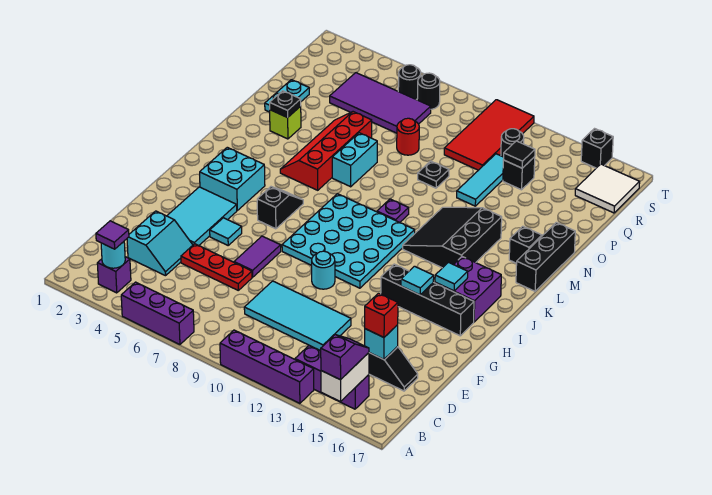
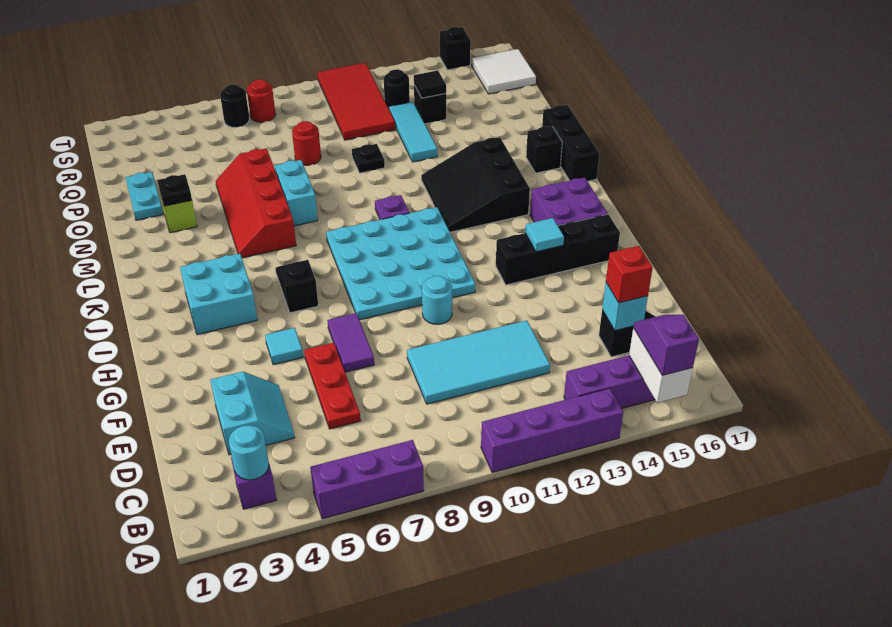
purple 1x1 tile [96,221,129,249] -> none
red 1x3 plate [181,244,252,290] -> red 1x3 plate turned to [304,343,361,429]
cyan 2x3 tile [167,187,237,246] -> none
cyan 1x1 tile [435,263,468,291] -> none
purple 2x4 tile [330,73,431,133] -> none
black 1x1 round brick [417,73,440,109] -> red 1x1 round brick [247,79,276,122]

